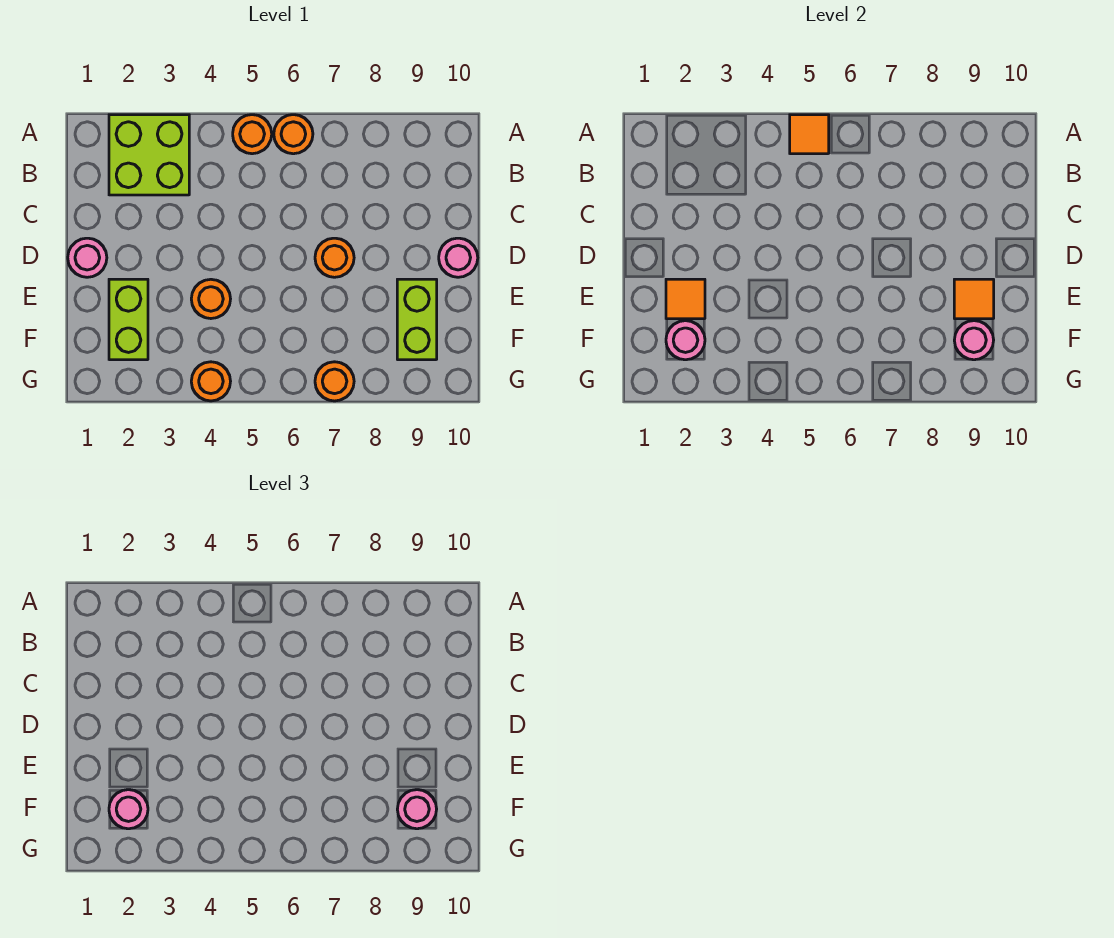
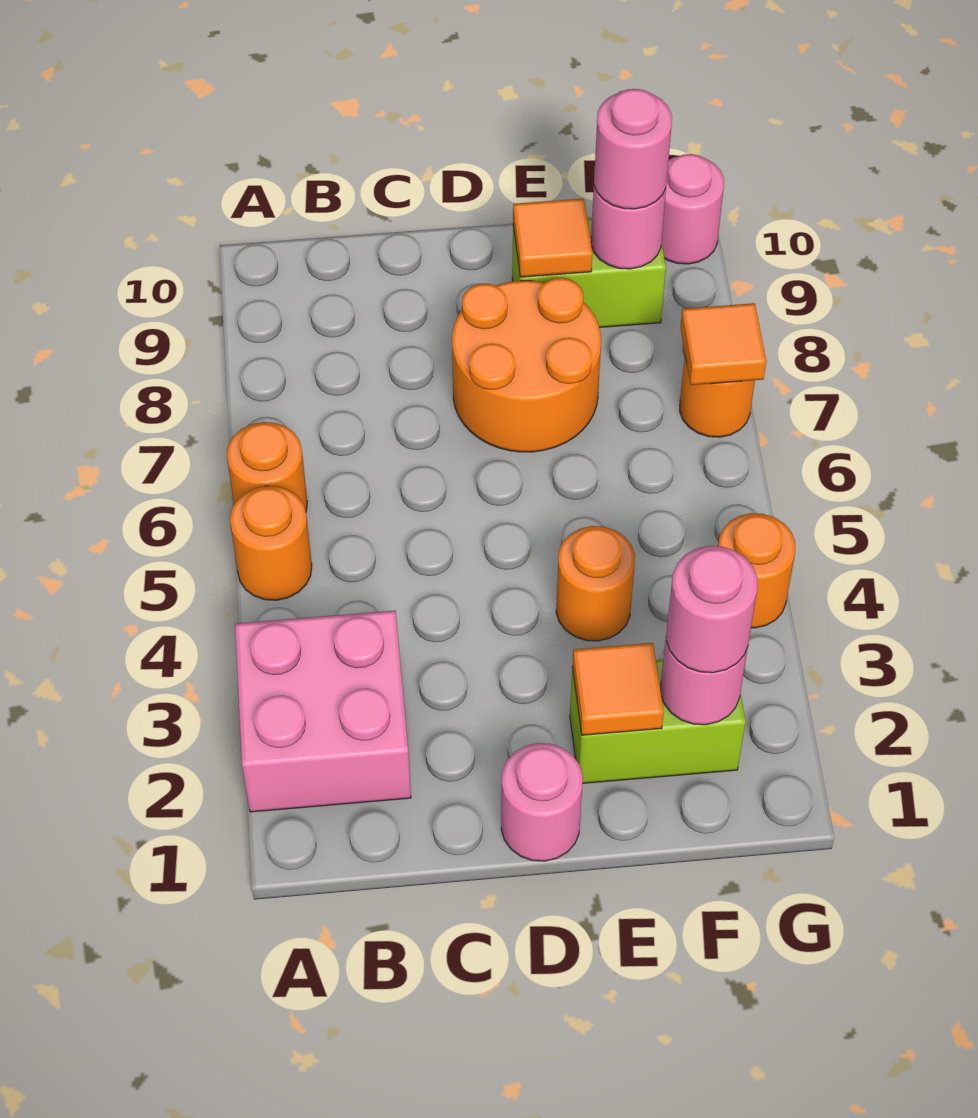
lime 2x2 brick [109,115,189,195] -> pink 2x2 brick [235,611,411,812]
orange 1x1 tile [790,115,829,154] -> orange 1x1 tile moved to [680,303,766,385]
orange 1x1 round brick [315,238,354,277] -> orange 2x2 round brick [452,278,601,452]
pink 1x1 round brick [439,238,478,277] -> pink 1x1 round brick moved to [662,154,724,264]

